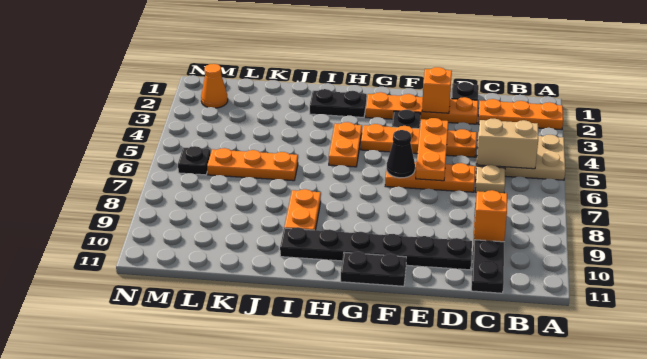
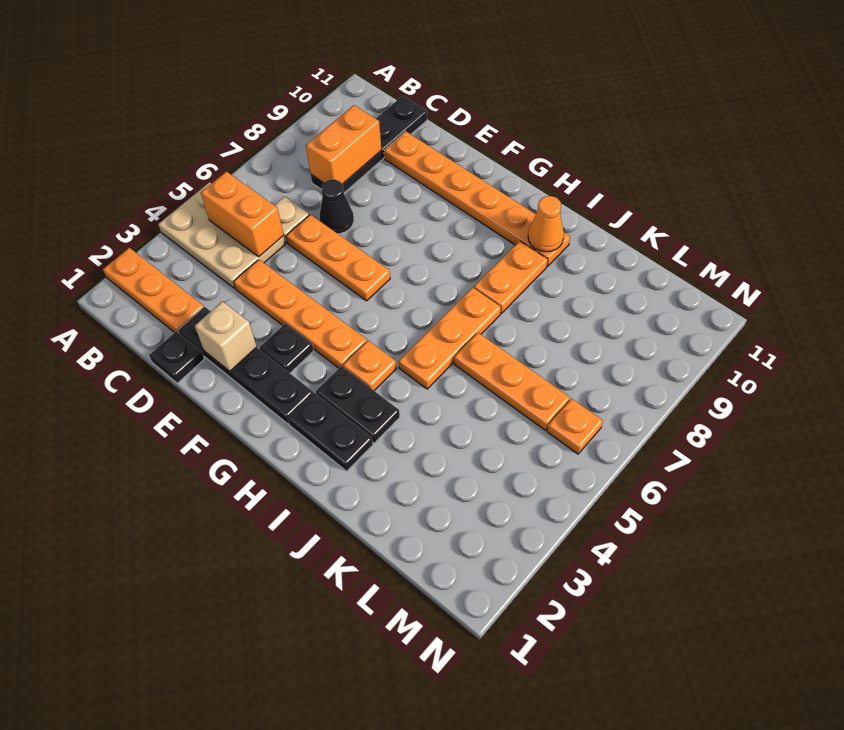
tan 1x2 brick [477,119,538,169] -> orange 1x2 brick [201,172,283,257]
orange 1x1 brick [474,190,507,242] -> orange 1x2 brick [306,105,381,184]
orange 1x4 plate [365,92,478,124] -> black 1x4 plate [178,307,313,424]
black 1x6 plate [280,227,472,270] -> orange 1x6 plate [384,131,570,266]
orange 1x1 brick [422,67,452,113] -> tan 1x1 brick [195,301,257,371]
orange 1x3 plate [416,118,448,181] -> orange 1x3 plate moved to [399,288,501,389]
black 1x1 cone [387,130,415,178] -> black 1x1 cone moved to [319,179,354,234]
black 1x2 plate [341,252,406,286] -> black 1x2 plate moved to [316,366,400,443]
orange 1x2 plate [329,122,362,167] -> orange 1x1 plate [343,341,397,391]
orange 1x1 cone [201,64,228,108] -> orange 1x1 cone moved to [528,196,564,252]
black 1x1 plate [178,146,211,175] -> orange 1x1 plate [547,399,603,454]

